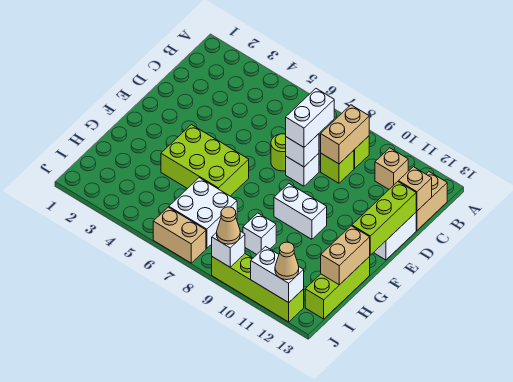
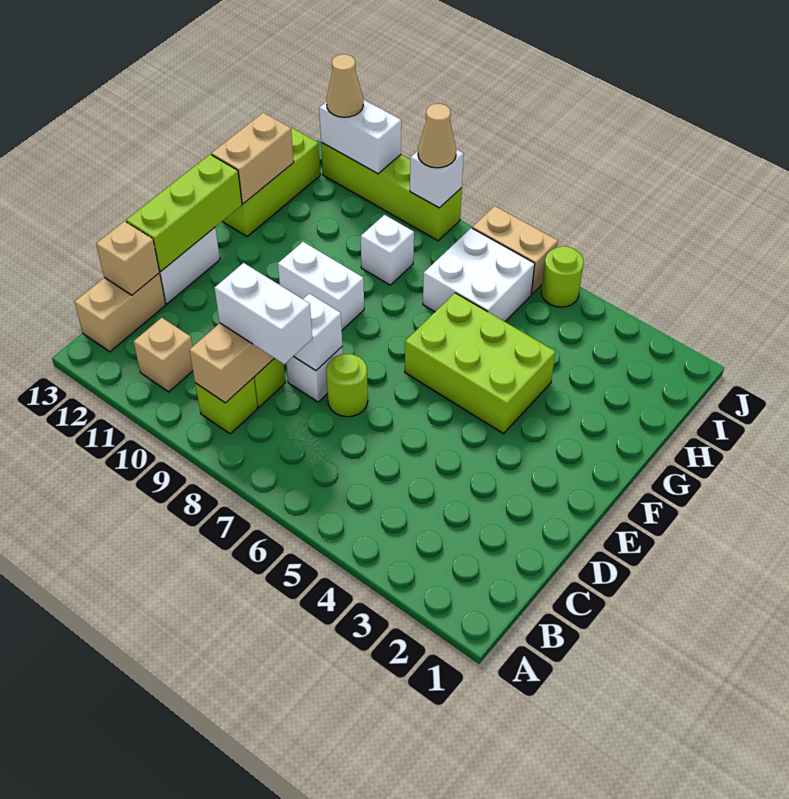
white 1x2 brick [286,89,334,147] -> white 1x2 brick turned to [215,263,312,364]
none -> lime 1x1 round brick [541,246,584,307]

